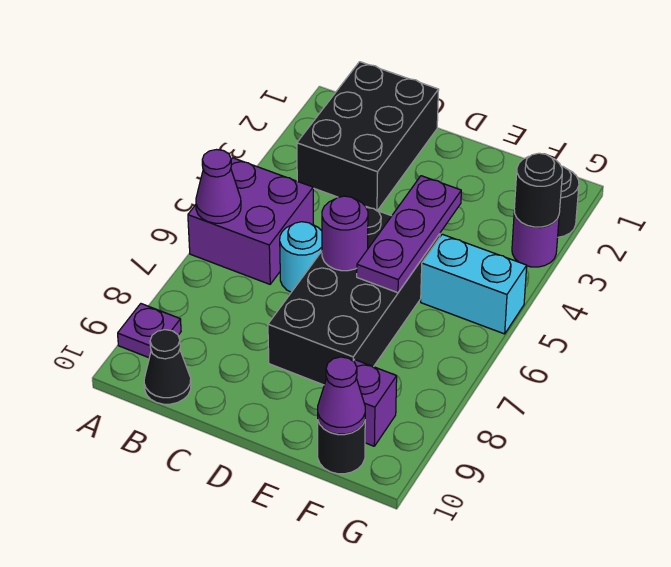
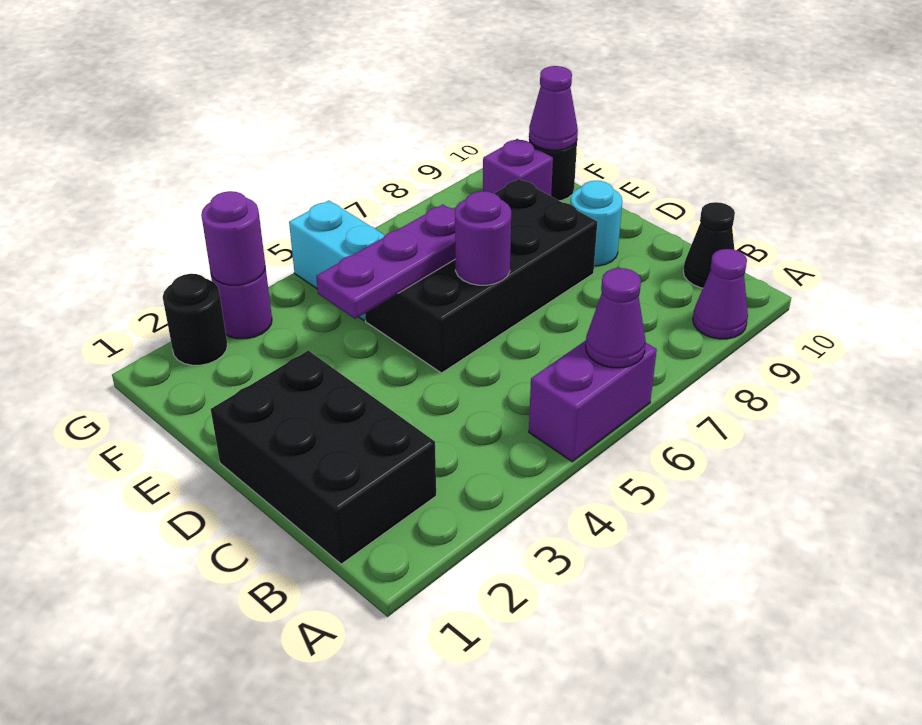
purple 2x2 brick [188,158,313,284] -> purple 1x2 brick [529,341,657,462]
purple 1x1 plate [118,304,181,358] -> purple 1x1 cone [693,249,748,339]
black 2x3 brick [297,62,439,211] -> black 2x3 brick turned to [211,350,436,564]
cyan 1x1 round brick [280,222,322,292] -> cyan 1x1 round brick moved to [571,181,622,266]
black 1x1 round brick [514,153,562,227] -> purple 1x1 round brick [201,191,265,285]

